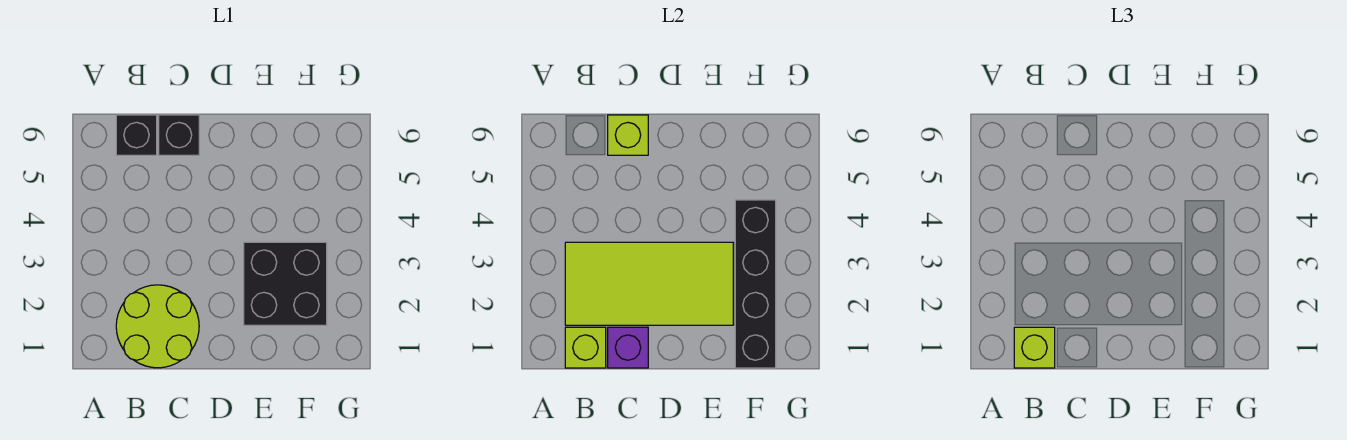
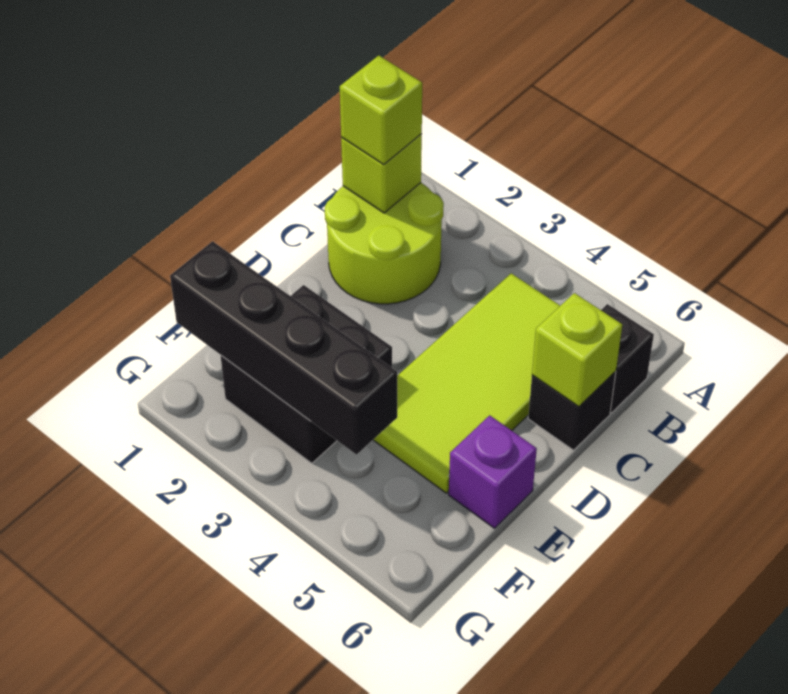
lime 2x4 tile [565,242,733,325] -> lime 2x4 tile moved to [373,273,560,493]
purple 1x1 brick [608,327,648,368] -> purple 1x1 brick moved to [449,415,537,528]

